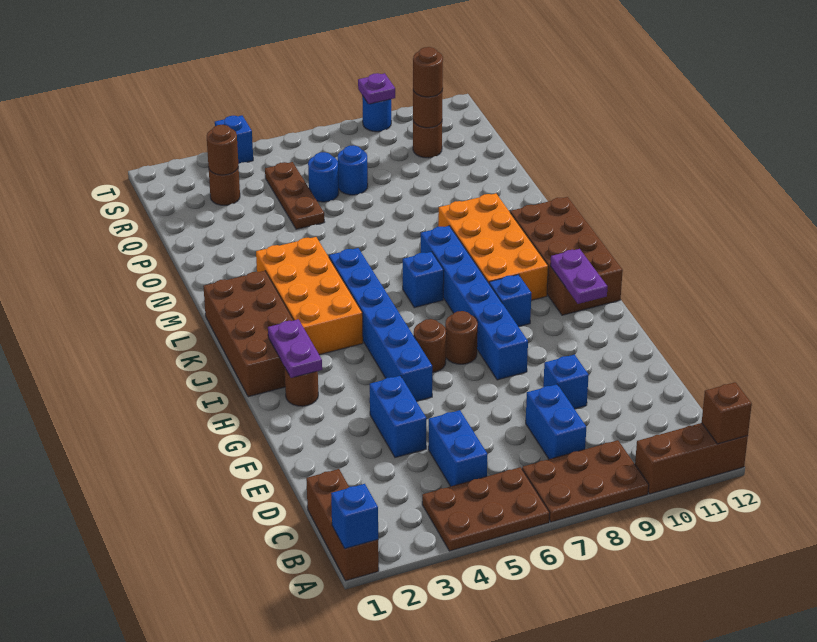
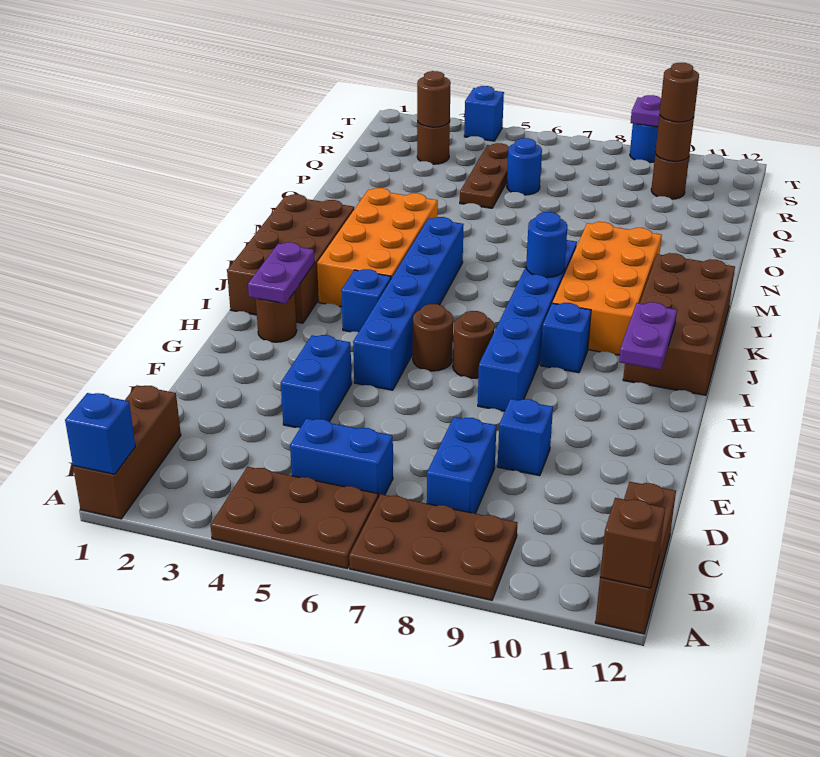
brown 1x3 brick [635,423,748,494] -> brown 1x3 brick turned to [595,482,676,634]
blue 1x2 brick [428,410,488,486] -> blue 1x2 brick turned to [290,418,393,497]
blue 1x1 brick [403,252,444,308] -> blue 1x1 brick moved to [341,269,391,332]
blue 1x1 round brick [338,145,368,195] -> blue 1x1 round brick moved to [526,212,568,277]

